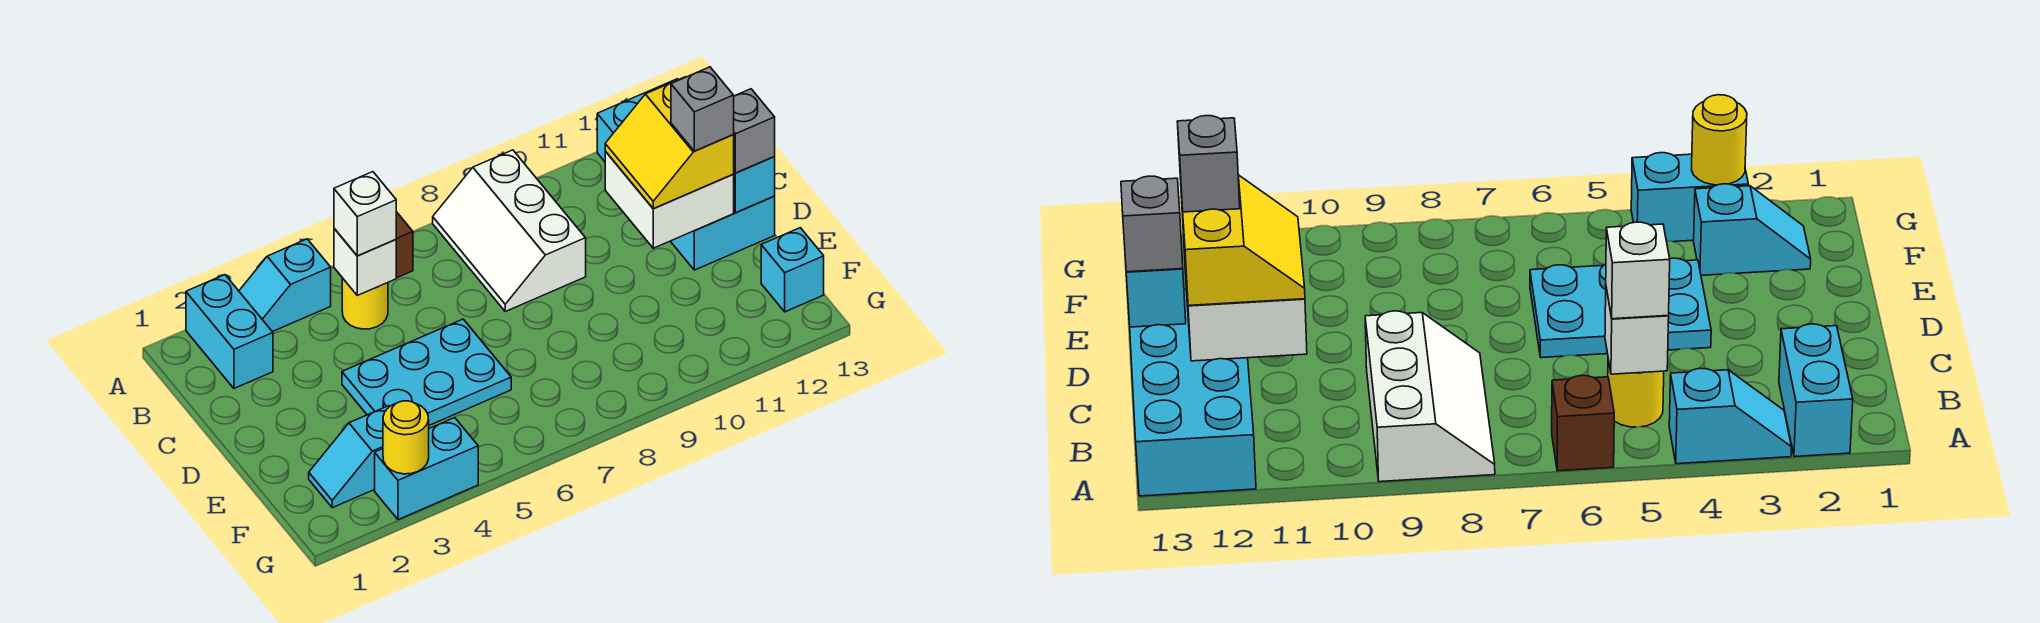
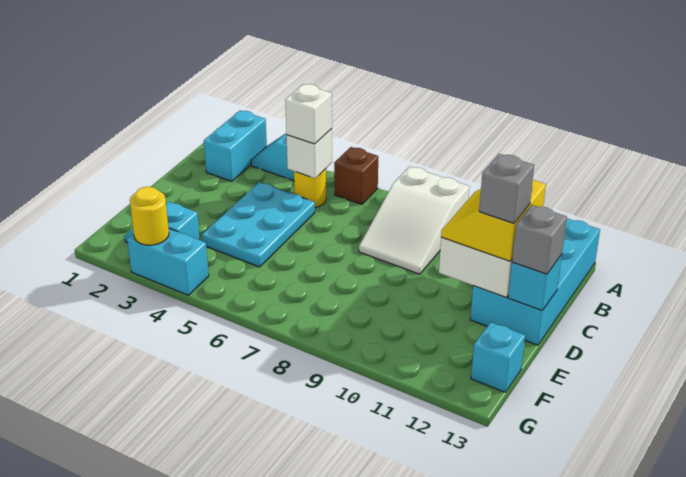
white 2x3 slope [433,150,586,311] -> white 2x3 slope turned to [359,166,469,274]
cyan 2x3 plate [342,319,511,425] -> cyan 2x3 plate turned to [202,182,315,267]

